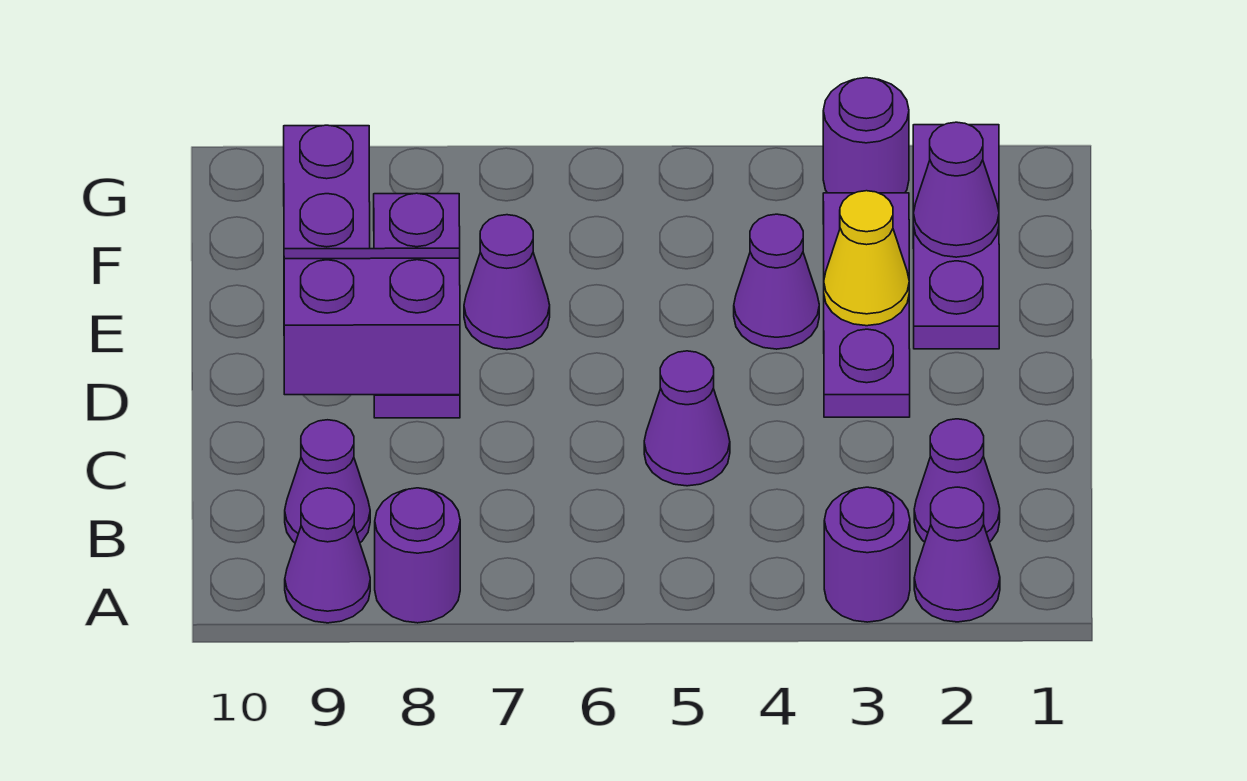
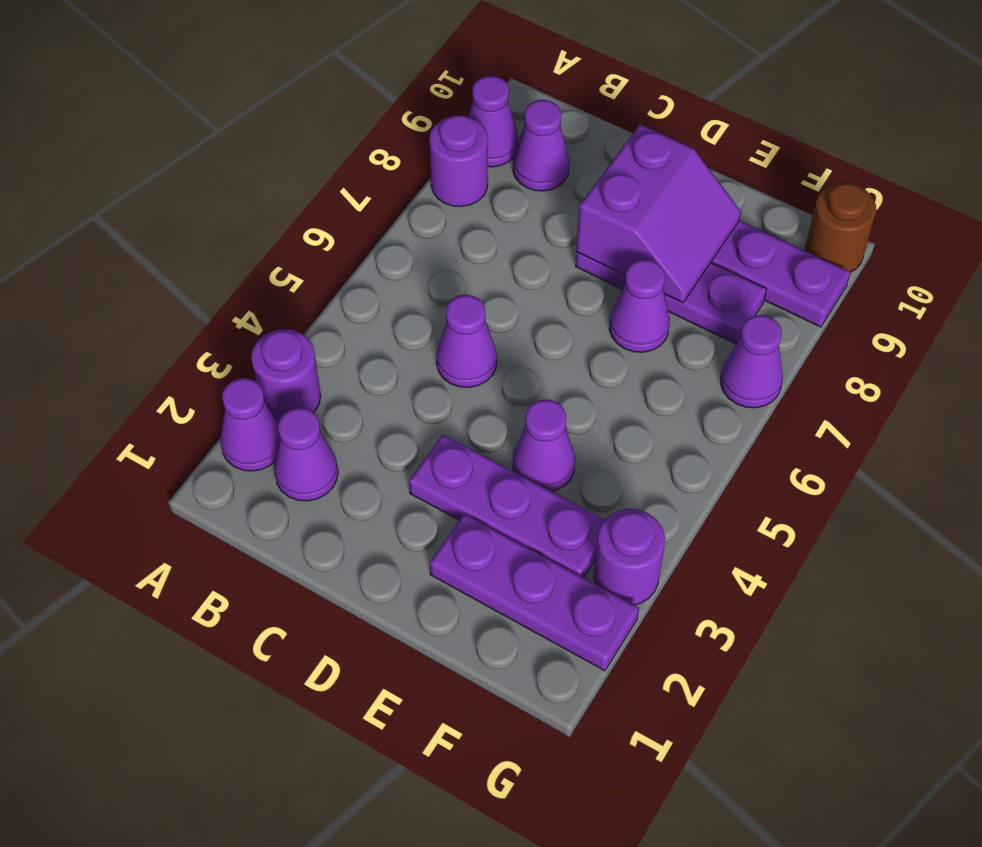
yellow 1x1 cone [824,191,909,326] -> none
purple 1x1 cone [913,122,999,257] -> purple 1x1 cone moved to [721,315,783,408]
none -> brown 1x1 round brick [806,183,876,272]

